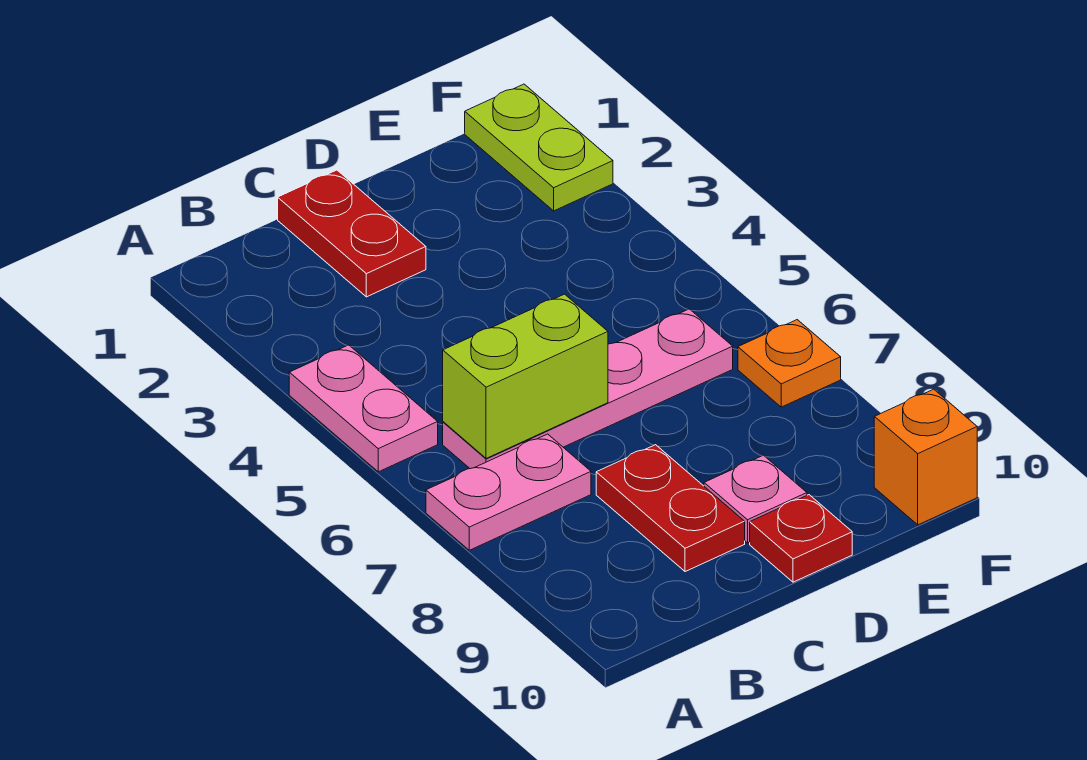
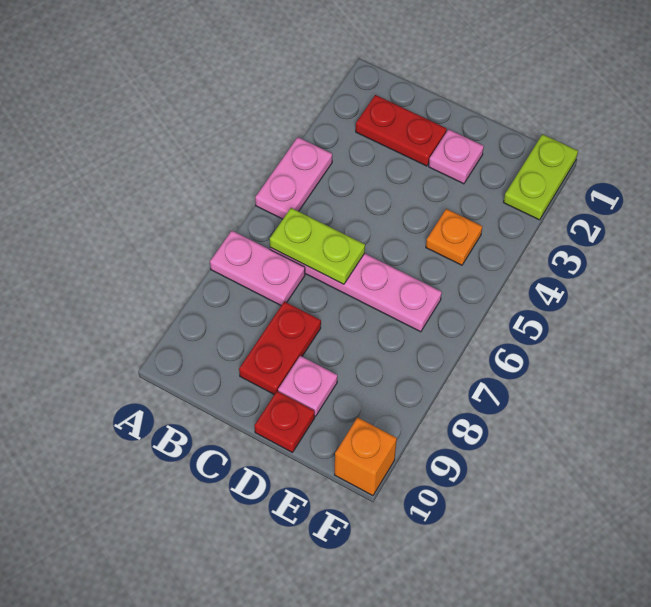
lime 1x2 brick [443,294,608,458] -> lime 1x2 plate [270,208,365,284]
red 1x2 plate [278,170,426,297] -> red 1x2 plate turned to [356,95,447,166]
none -> pink 1x1 plate [429,129,484,184]
orange 1x1 plate [738,320,841,407] -> orange 1x1 plate moved to [426,209,482,265]

